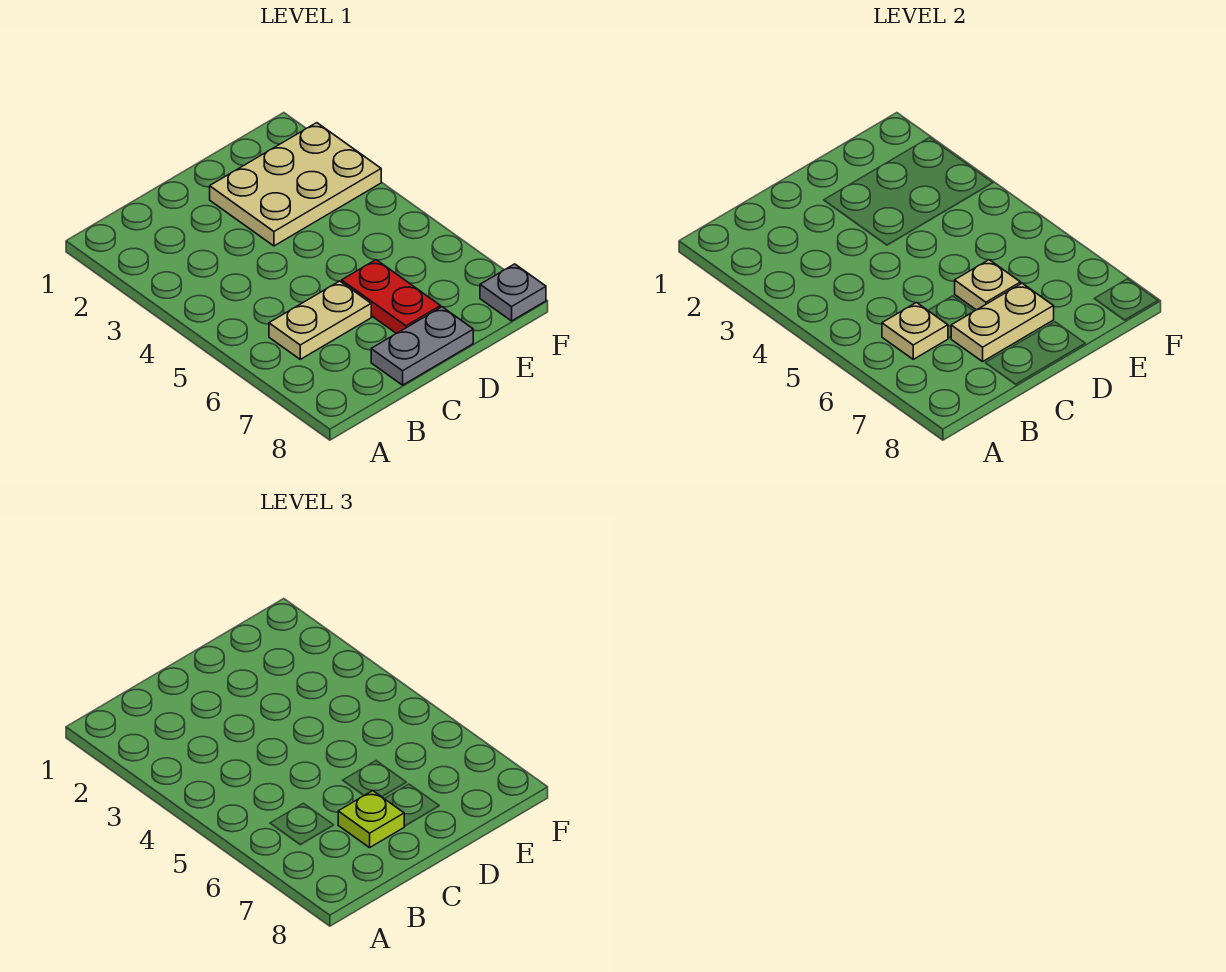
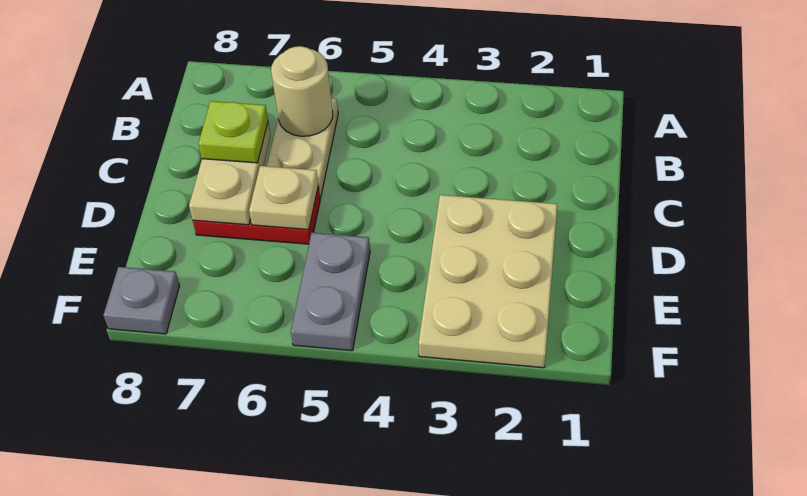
tan 1x1 plate [882,303,948,359] -> tan 1x1 round brick [271,46,333,136]
grey 1x2 plate [371,307,473,385] -> grey 1x2 plate moved to [291,233,370,351]

